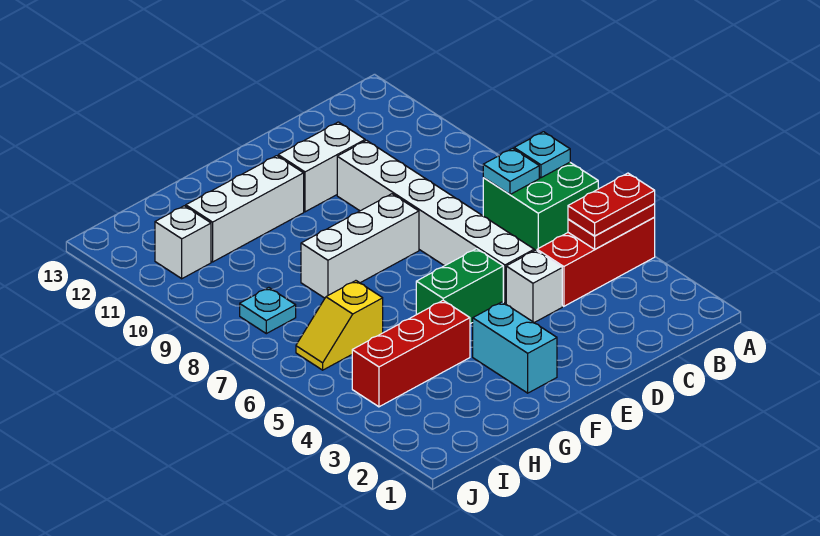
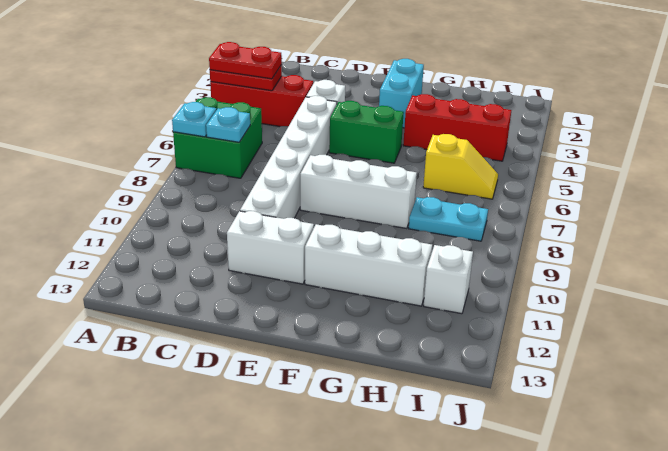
cyan 1x1 plate [240,288,296,334] -> cyan 1x2 plate [409,197,488,241]

